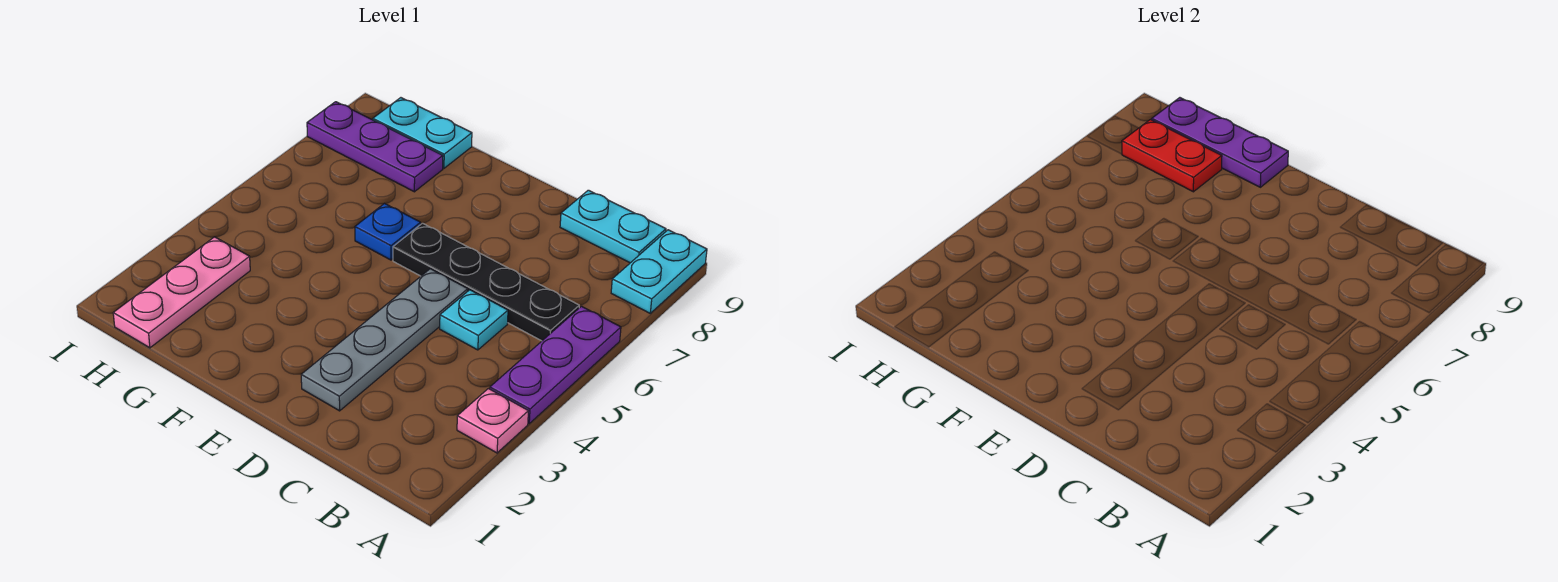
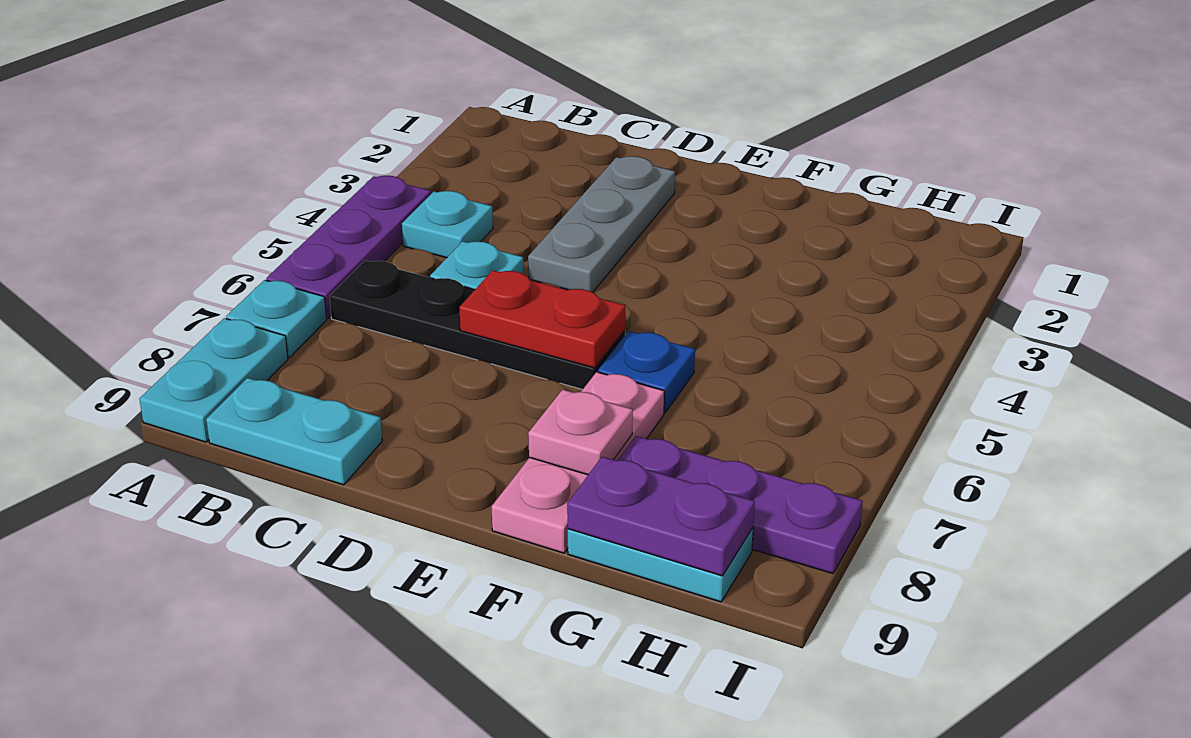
pink 1x1 plate [457,389,528,453] -> pink 1x1 plate moved to [528,390,633,475]
none -> cyan 1x1 plate [226,280,327,357]
none -> cyan 1x1 plate [402,191,493,258]
grey 1x4 plate [301,269,468,411] -> grey 1x3 plate [528,156,675,292]
purple 1x3 plate [1152,98,1288,187] -> purple 1x2 plate [567,457,755,576]
red 1x2 plate [1122,120,1222,192] -> red 1x2 plate moved to [459,270,625,368]
pink 1x3 plate [113,237,250,348] -> pink 1x3 plate moved to [492,372,665,553]

